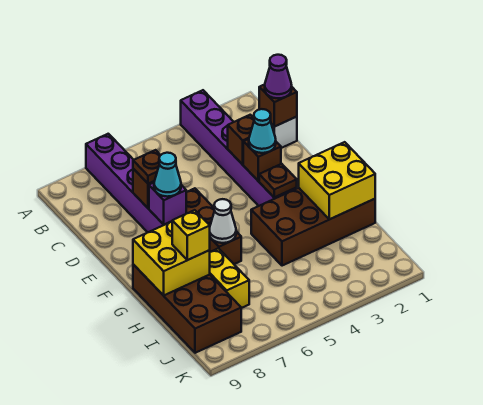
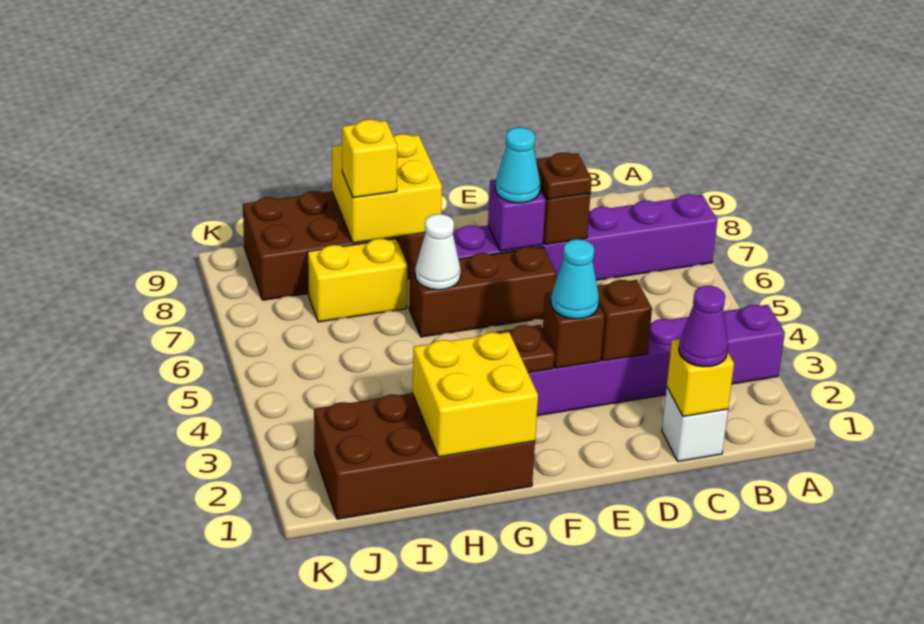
brown 1x1 brick [259,84,297,127] -> yellow 1x1 brick [667,339,734,417]
brown 2x4 brick [251,188,375,266] -> brown 2x4 brick turned to [314,393,535,519]

